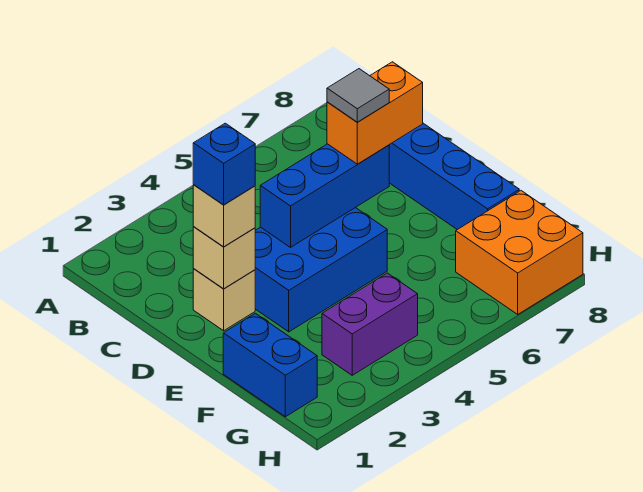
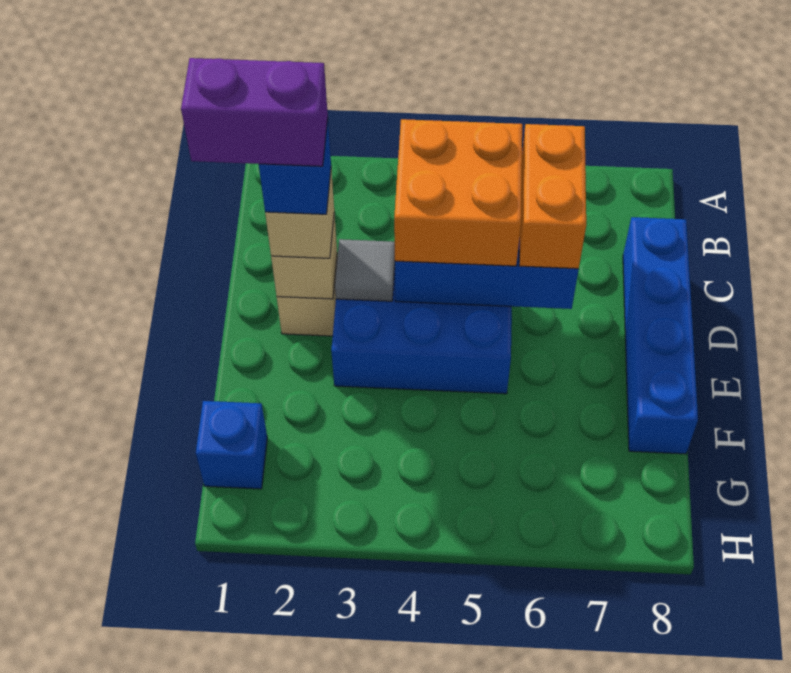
orange 1x2 brick [327,62,423,164] -> orange 1x2 brick turned to [519,124,586,269]
grey 1x1 tile [327,69,389,122] -> grey 1x1 tile moved to [335,239,395,301]
blue 1x2 brick [223,313,317,417] -> blue 1x1 brick [196,401,267,489]
purple 1x2 brick [322,273,418,375] -> purple 1x2 brick moved to [181,58,328,166]
orange 2x2 brick [456,191,583,314] -> orange 2x2 brick moved to [394,119,522,266]

